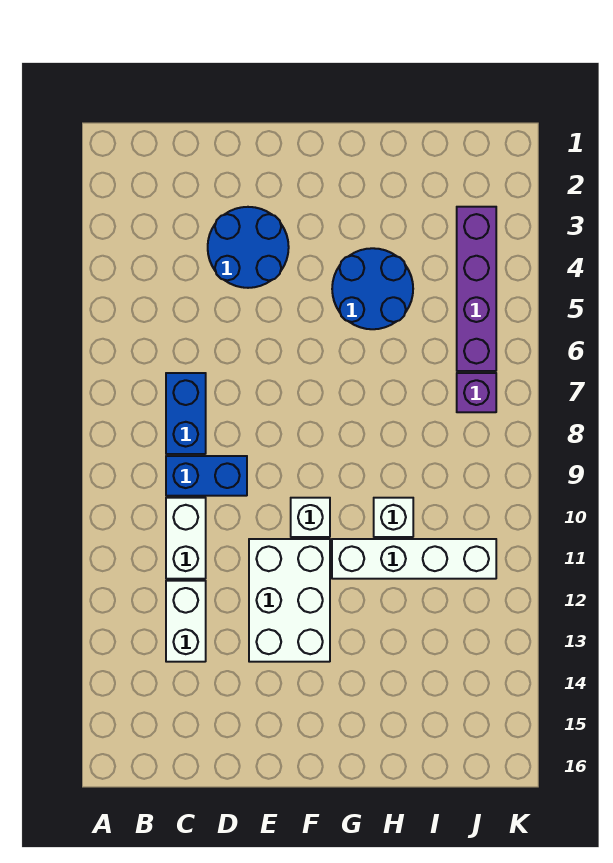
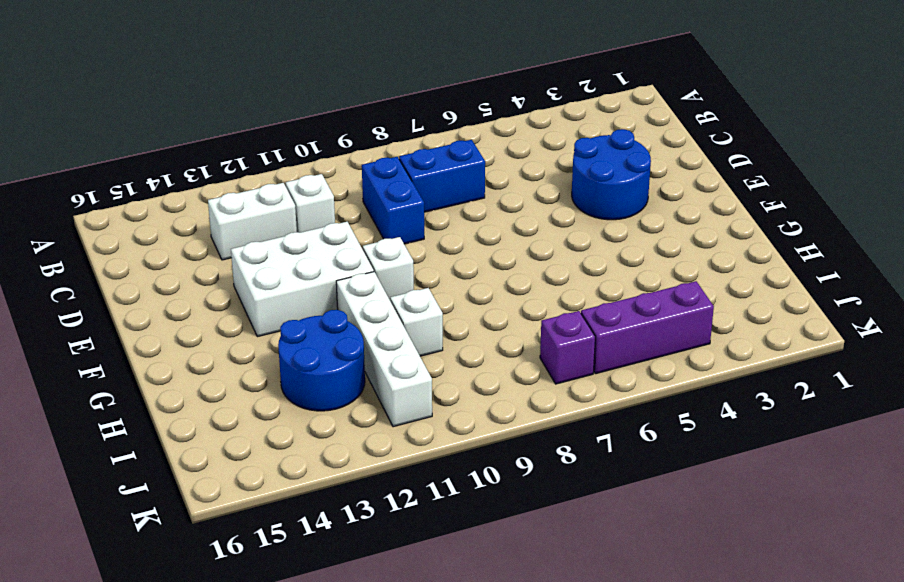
white 1x2 brick [166,498,206,579] -> white 1x1 brick [286,174,335,233]
blue 2x2 round brick [332,248,413,329] -> blue 2x2 round brick moved to [278,310,365,411]
purple 1x4 brick [457,207,496,371] -> purple 1x3 brick [581,281,714,374]

